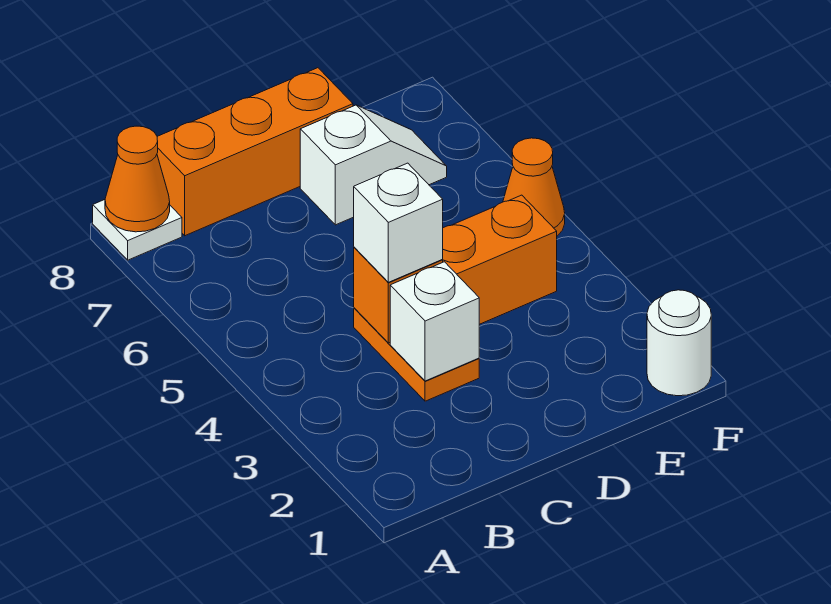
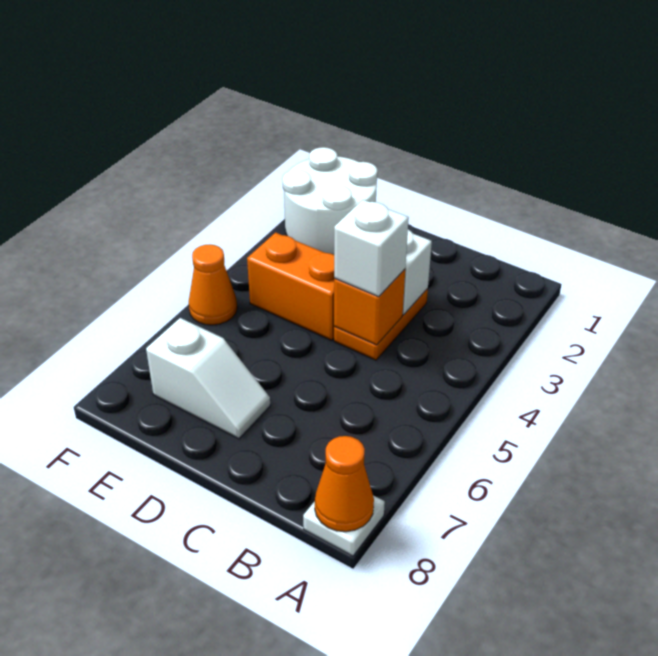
orange 1x3 brick [157,68,353,236] -> none
white 1x2 slope [300,105,447,225] -> white 1x2 slope turned to [146,318,270,439]
white 1x1 round brick [647,290,711,396] -> white 2x2 round brick [282,147,377,255]

